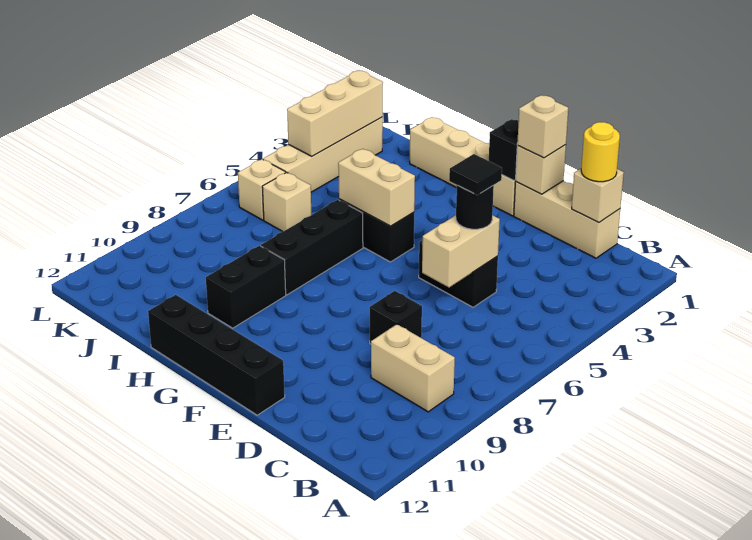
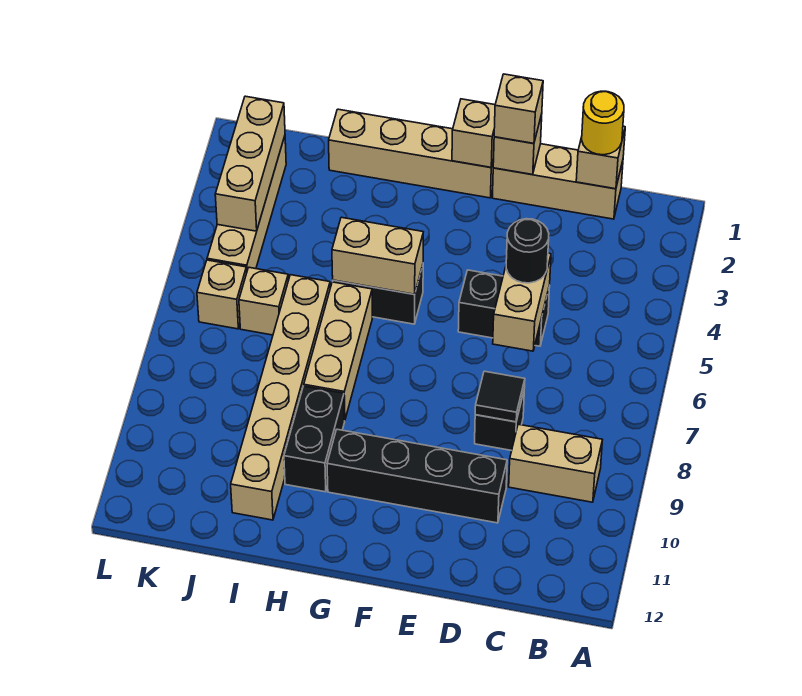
black 1x1 tile [449,154,502,195] -> black 1x1 tile moved to [475,371,525,422]
black 1x4 brick [148,295,285,415] -> black 1x4 brick moved to [327,429,507,523]
black 1x1 brick [489,119,519,181] -> tan 1x1 brick [452,99,495,167]
black 1x3 brick [261,200,363,295] -> tan 1x3 brick [304,282,372,421]
none -> tan 1x6 brick [231,275,330,520]

